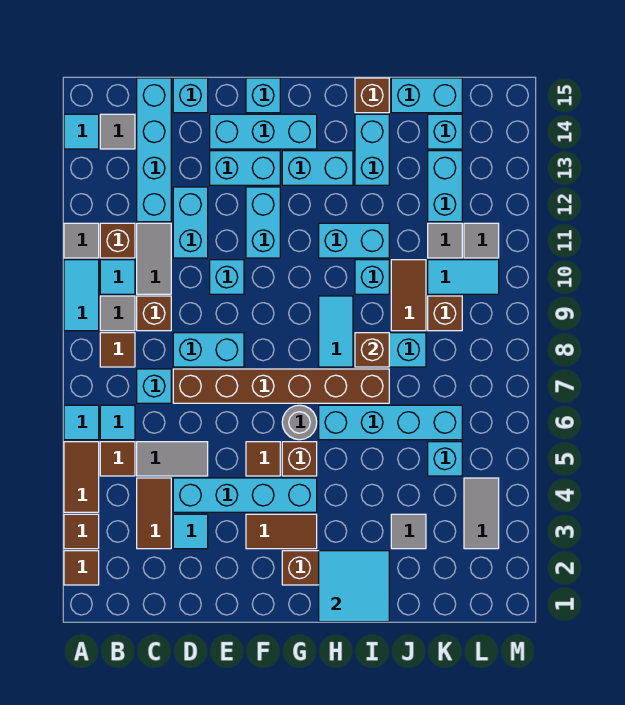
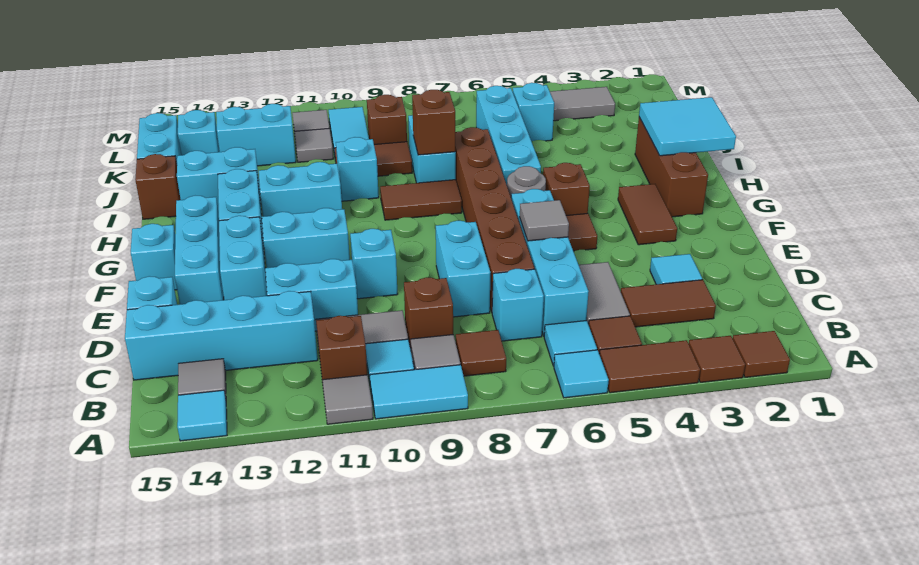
cyan 1x4 brick [173,478,317,512] -> cyan 1x4 brick moved to [511,189,589,336]
cyan 1x2 tile [319,296,353,367] -> brown 1x2 tile [380,180,462,220]
cyan 1x2 brick [319,223,389,258] -> cyan 1x2 brick turned to [259,162,342,217]
grey 1x1 tile [391,514,426,549] -> grey 1x1 tile moved to [520,200,569,241]

